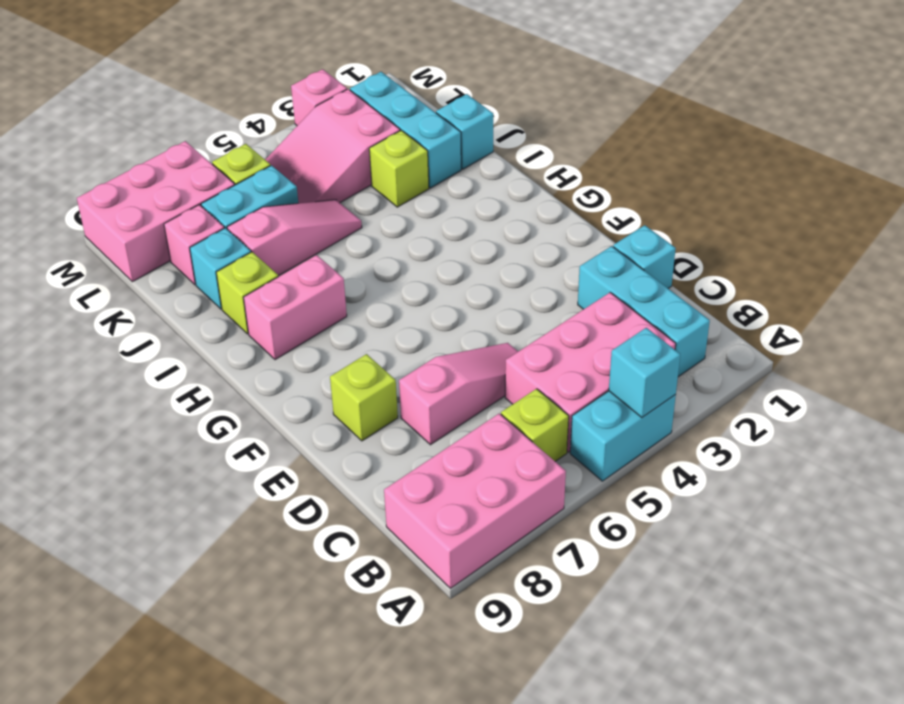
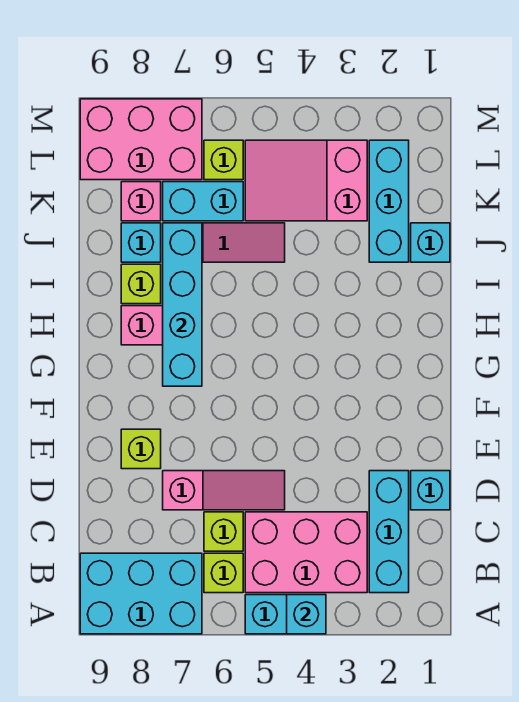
pink 2x3 brick [384,413,566,588] -> cyan 2x3 brick [80,553,202,634]
none -> cyan 1x4 brick [163,223,202,386]
lime 1x1 brick [369,130,429,207] -> lime 1x1 brick moved to [204,512,243,551]
pink 1x1 brick [291,69,347,126] -> none

